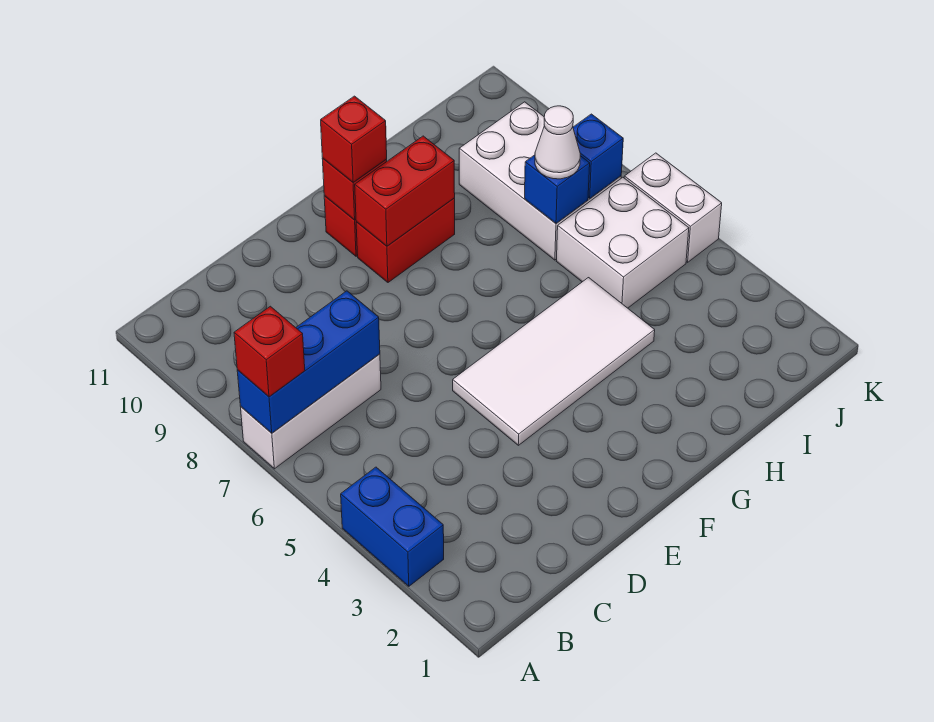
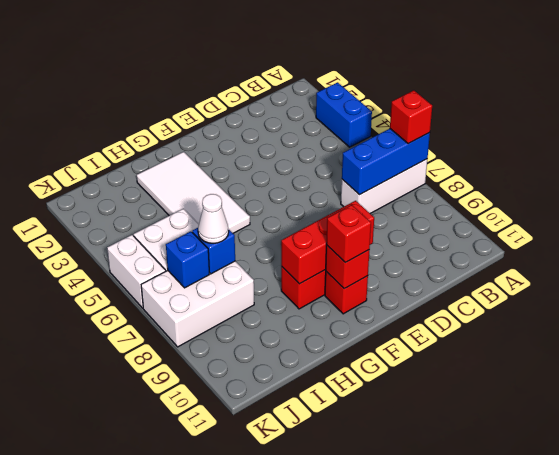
white 2x4 tile [453,278,655,445] -> white 2x4 tile turned to [137,152,250,233]
red 1x2 brick [355,136,455,246] -> red 1x3 brick [281,201,374,284]
white 2x3 brick [459,102,621,260] -> white 2x3 brick turned to [141,261,254,347]

